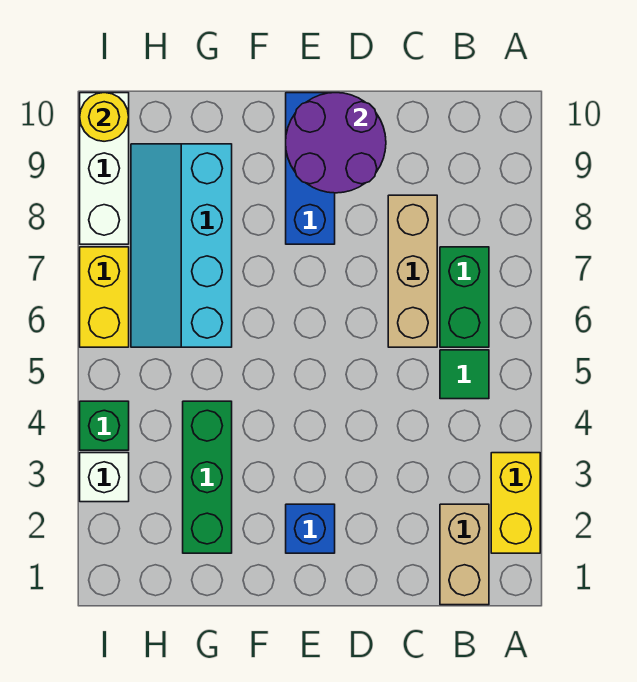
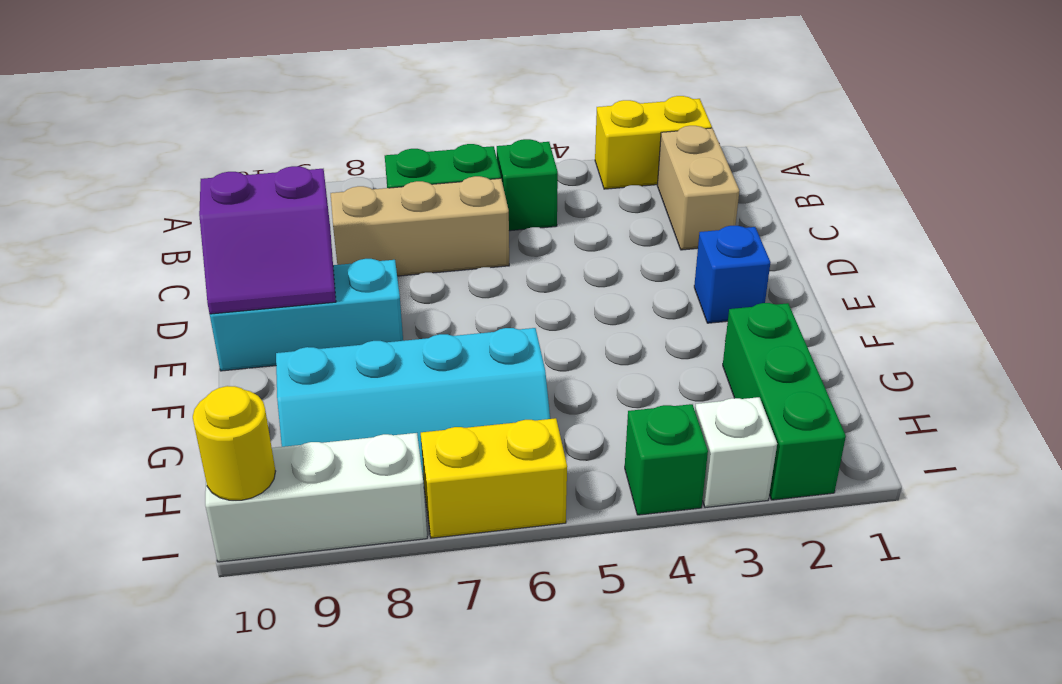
tan 1x2 brick [440,504,489,605] -> tan 1x2 brick turned to [657,126,739,250]
green 1x1 tile [440,350,489,399] -> green 1x1 brick [497,139,558,231]
purple 2x2 round brick [286,93,386,193] -> purple 2x2 slope [199,166,336,314]
blue 1x3 brick [286,93,335,244] -> cyan 1x3 brick [210,259,403,371]
green 1x3 brick [183,401,232,553] -> green 1x3 brick turned to [723,303,846,500]

